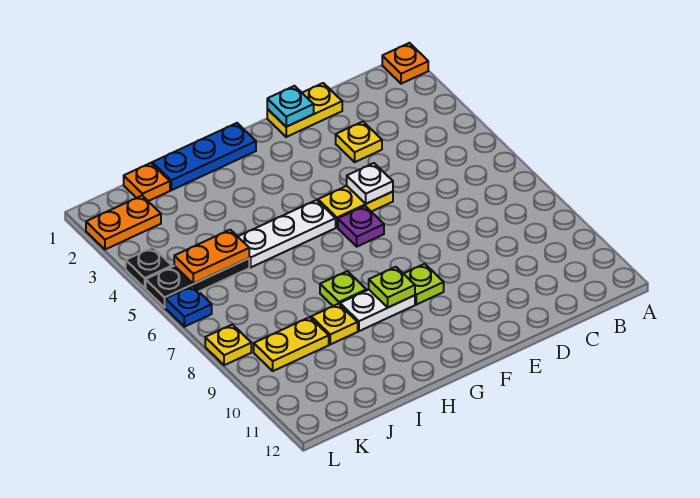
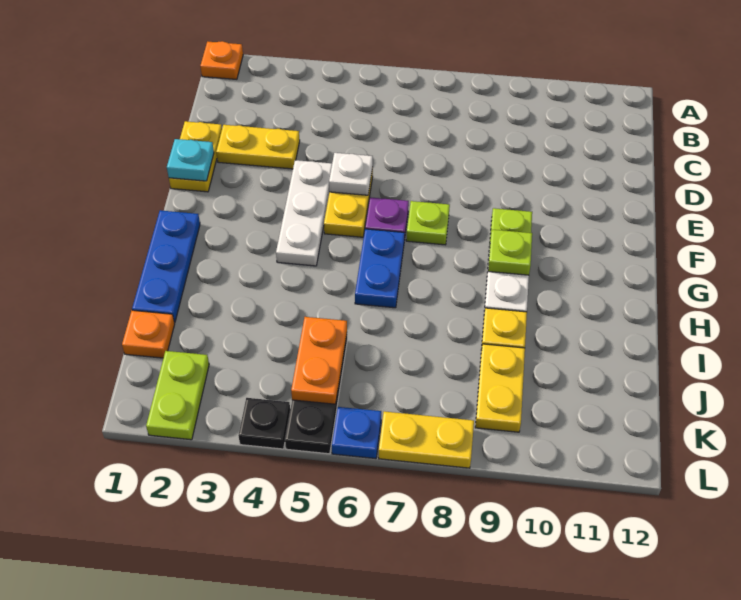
yellow 1x1 plate [336,122,382,162] -> yellow 1x2 plate [216,125,300,169]
white 1x3 plate [238,200,336,267] -> white 1x3 plate moved to [276,160,332,266]
none -> blue 1x2 plate [355,229,405,308]
lime 1x1 plate [320,271,366,306] -> lime 1x1 plate moved to [406,201,450,245]
orange 1x2 plate [86,196,161,250] -> lime 1x2 plate [146,351,209,440]
yellow 1x1 plate [205,325,251,365] -> yellow 1x2 plate [379,411,474,468]

